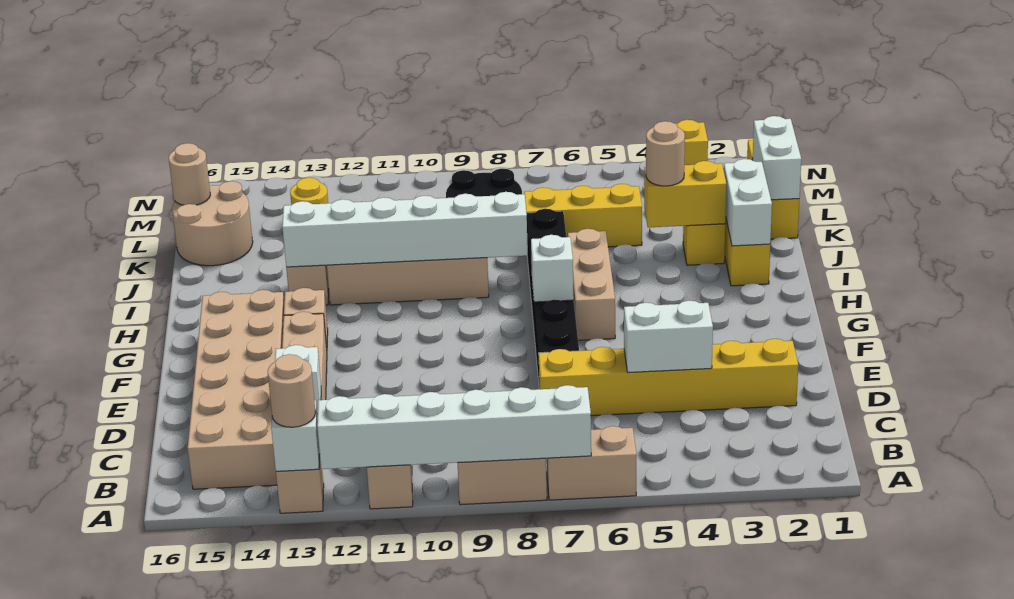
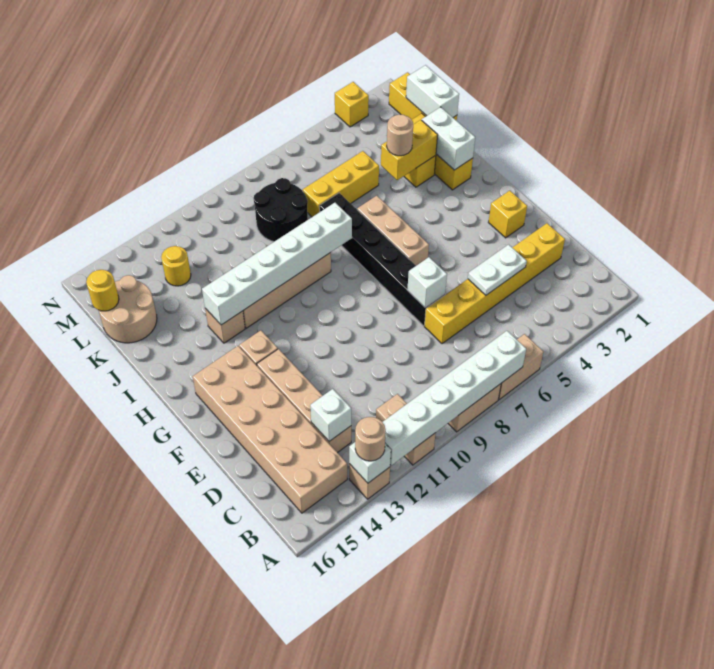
white 1x2 brick [624,301,713,372] -> white 1x2 plate [468,245,527,295]
none -> yellow 1x1 brick [488,191,527,238]
white 1x1 brick [531,235,574,302] -> white 1x1 brick moved to [407,257,447,307]
tan 1x1 round brick [169,143,210,205] -> yellow 1x1 round brick [86,270,119,311]

